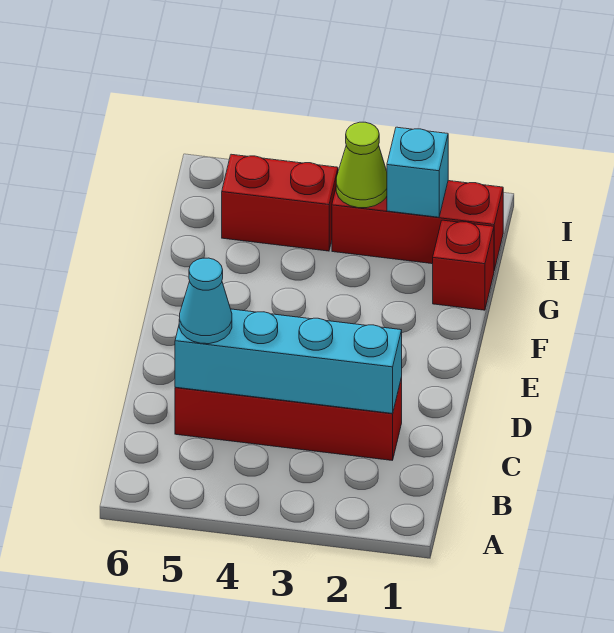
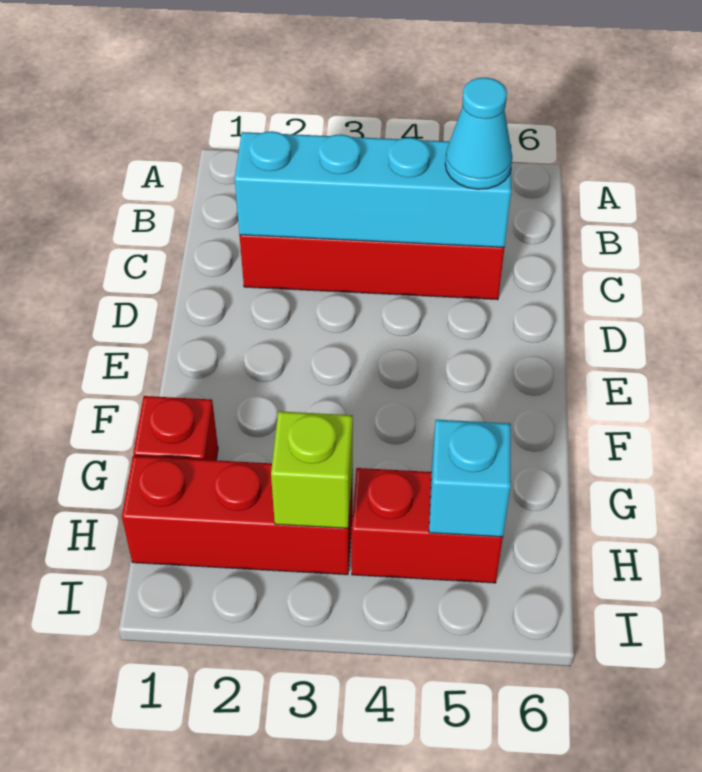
cyan 1x1 brick [387,127,448,217] -> cyan 1x1 brick moved to [429,420,511,537]
lime 1x1 cone [336,122,387,208] -> lime 1x1 brick [271,411,353,528]

